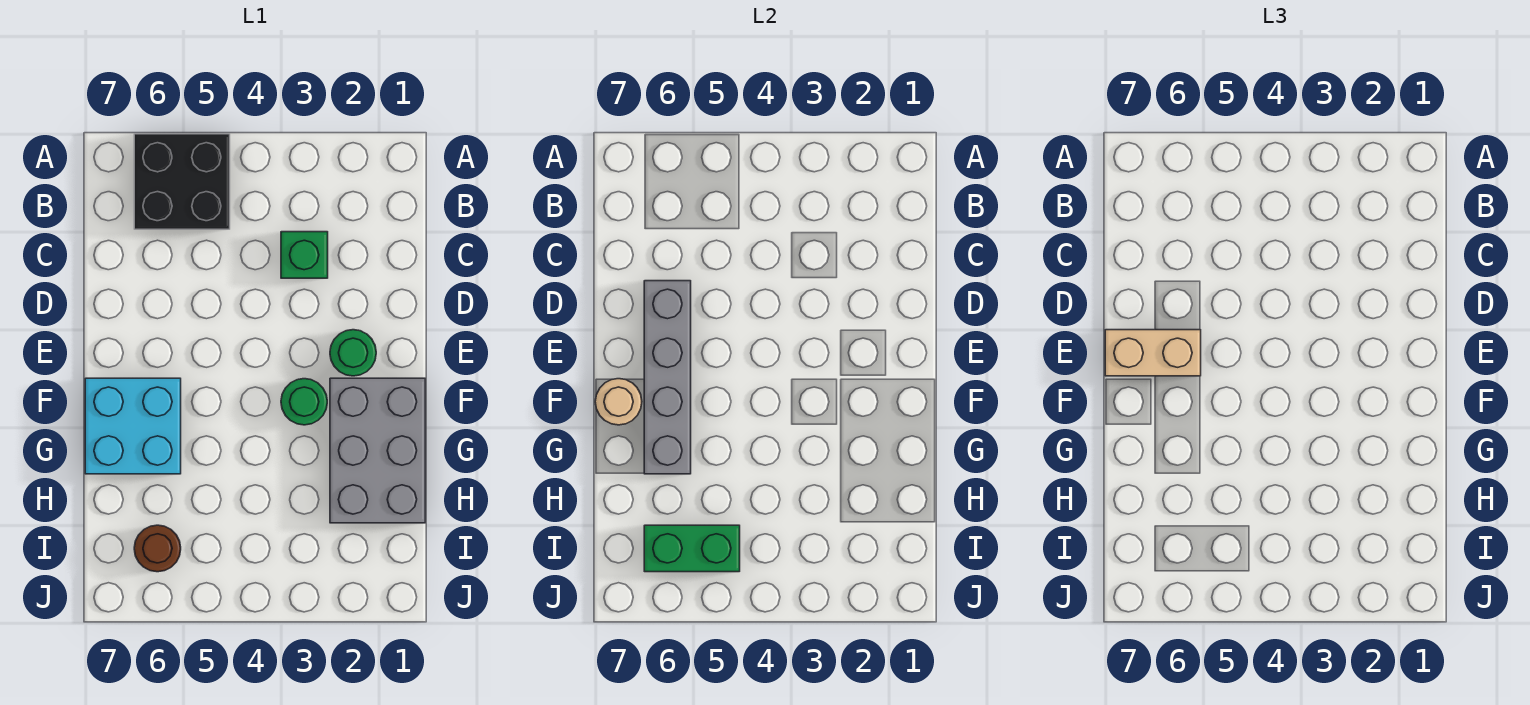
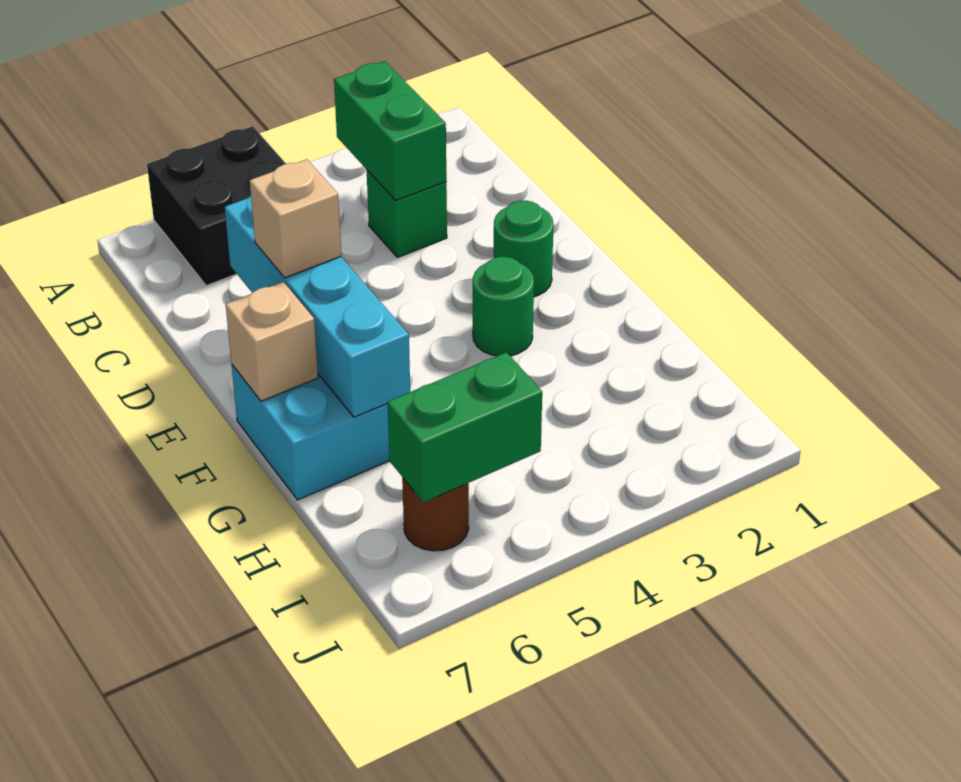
none -> green 1x2 brick [334,61,446,200]
grey 1x4 brick [644,281,691,474] -> cyan 1x4 brick [225,196,410,417]
tan 1x2 brick [1105,330,1201,376] -> tan 1x1 brick [250,159,341,278]
grey 2x3 brick [330,378,425,523] -> none
tan 1x1 round brick [595,379,642,425] -> tan 1x1 brick [226,282,318,401]

